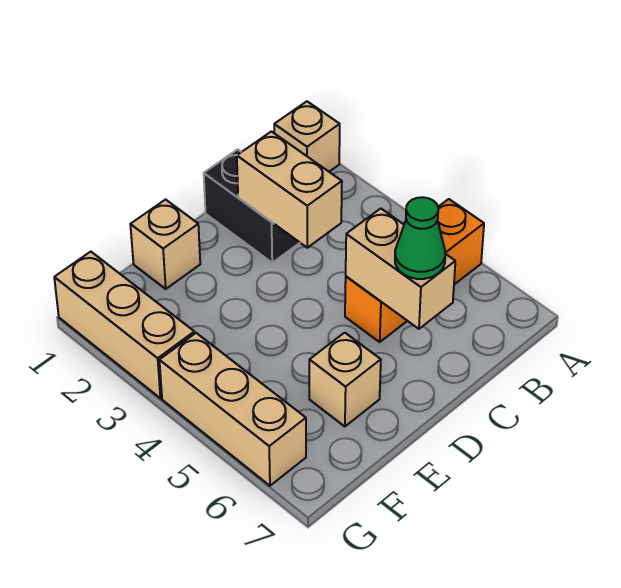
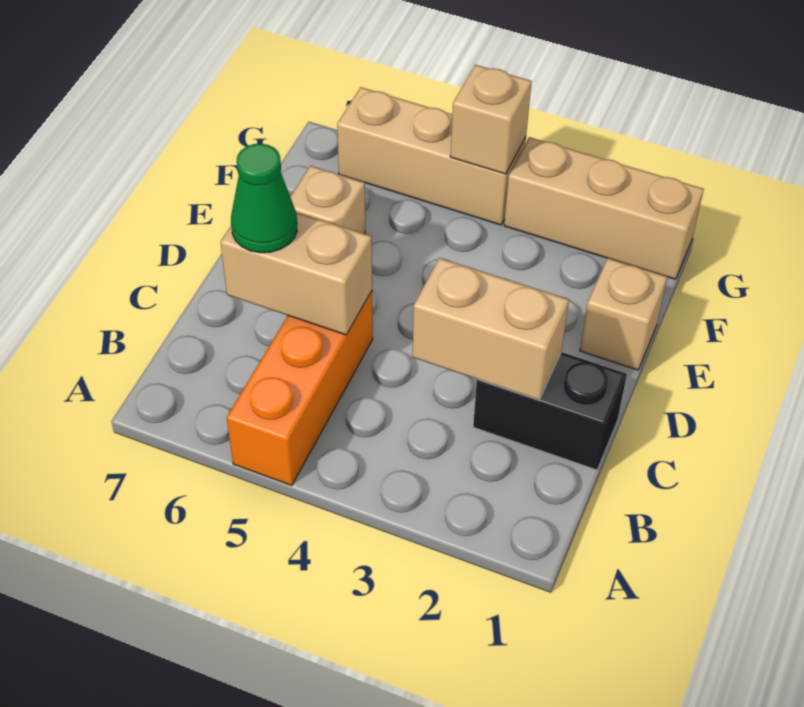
tan 1x1 brick [274,101,340,172] -> tan 1x1 brick moved to [450,65,532,174]

